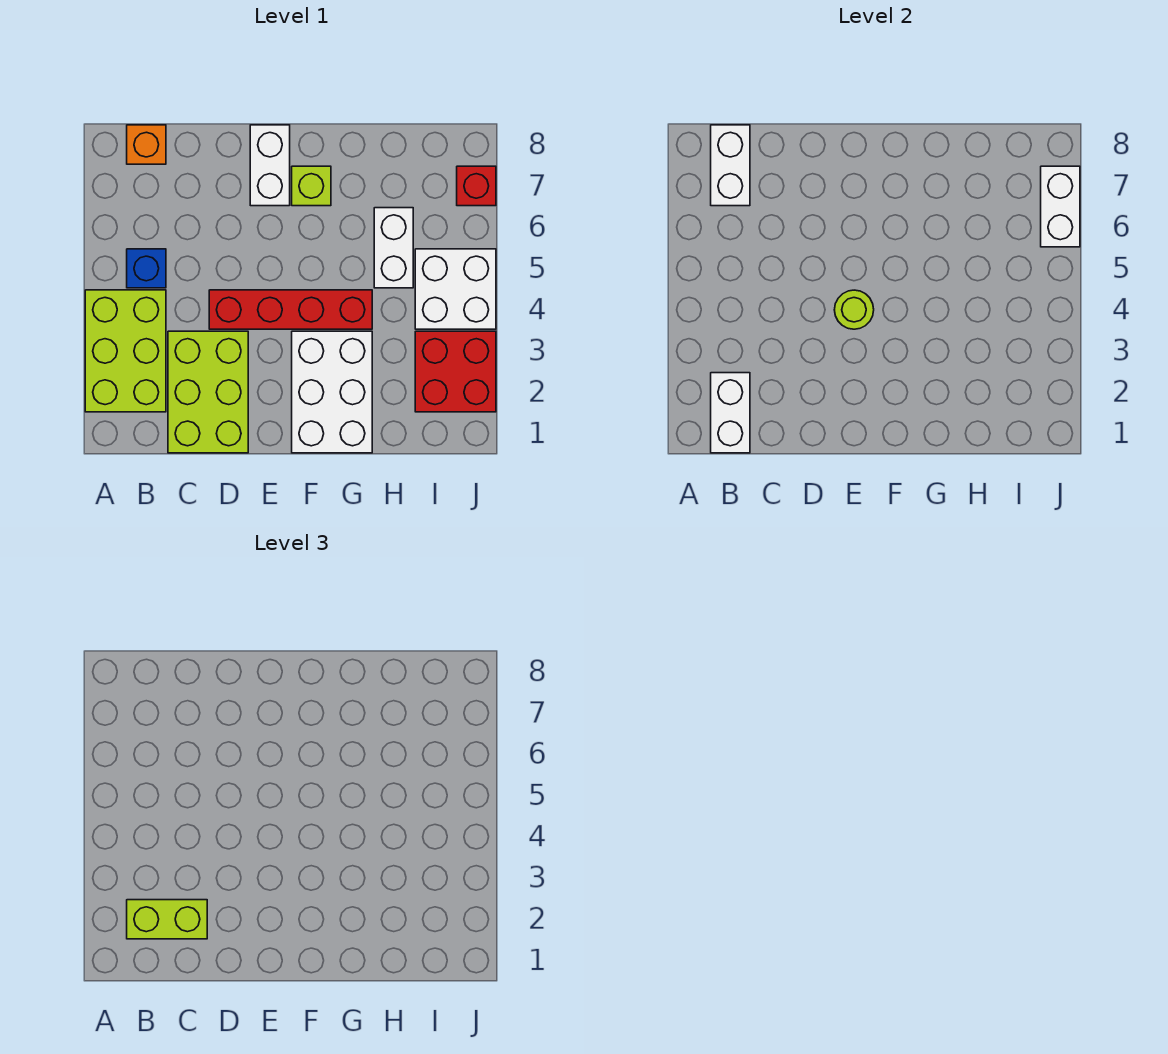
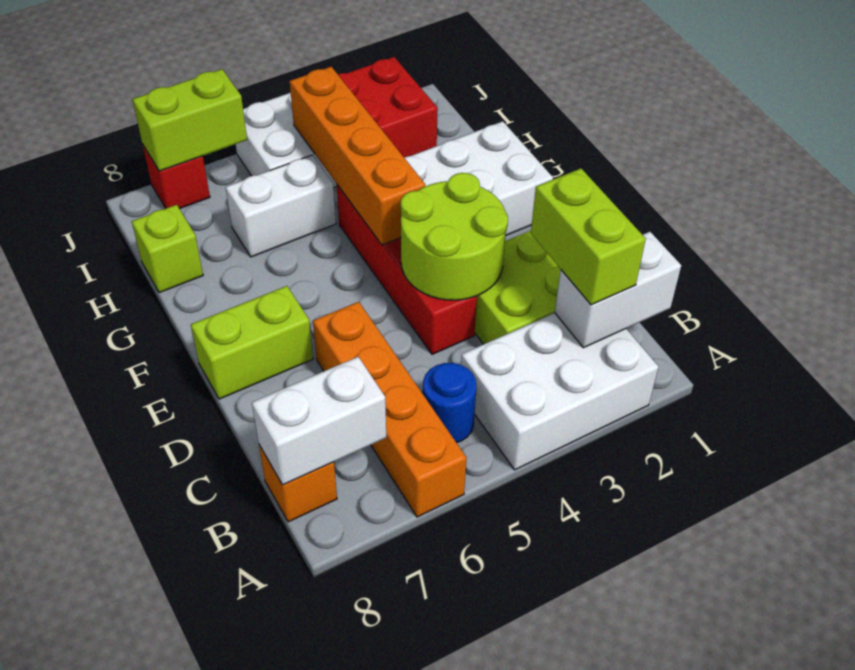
lime 2x3 brick [85,290,166,412] -> white 2x3 brick [461,313,658,470]
none -> orange 1x4 brick [313,302,466,517]
blue 1x1 brick [127,249,166,288] -> blue 1x1 round brick [423,363,476,443]
lime 1x1 round brick [834,290,874,329] -> lime 2x2 round brick [401,173,508,300]
white 1x2 brick [250,125,290,206] -> lime 1x2 brick [191,286,313,399]
none -> orange 1x4 brick [290,67,425,245]
lime 1x1 brick [292,166,331,206] -> lime 1x1 brick moved to [132,205,203,293]
white 1x2 brick [1041,166,1080,247] -> lime 1x2 brick [132,69,247,171]

